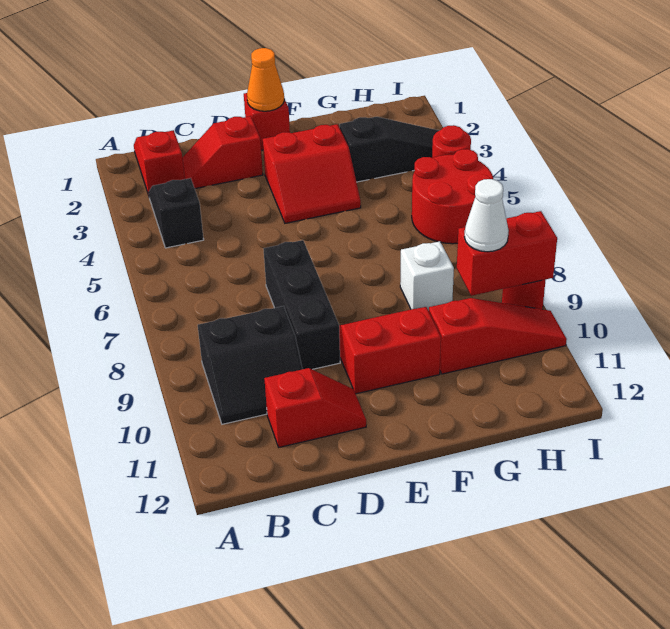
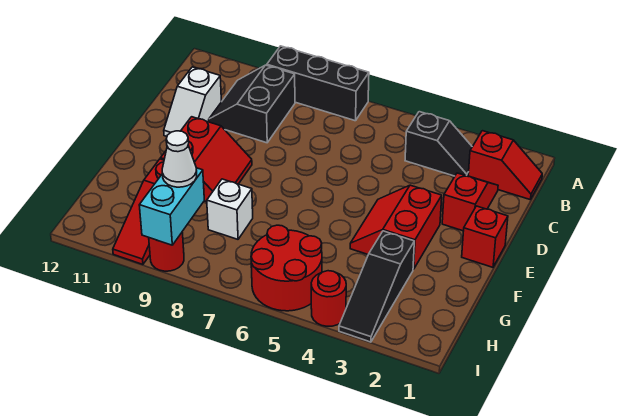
red 1x2 slope [264,368,366,447] -> white 1x2 slope [164,67,221,136]
black 1x3 brick [263,240,340,369] -> black 1x3 brick moved to [267,46,369,121]
orange 1x1 cone [247,48,284,111] -> none
red 1x2 brick [457,211,557,296] -> cyan 1x2 brick [139,168,204,245]

